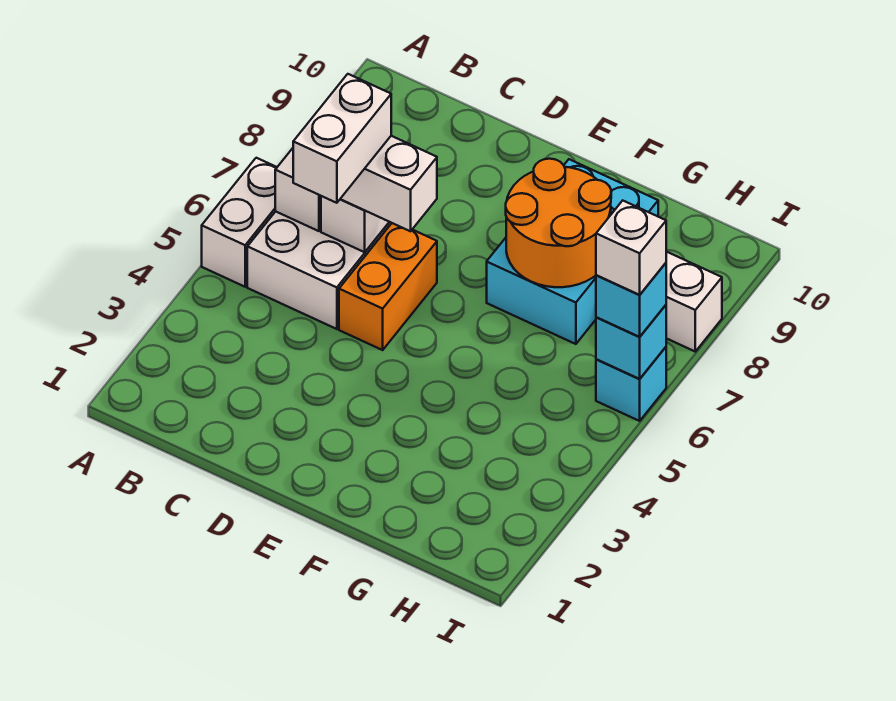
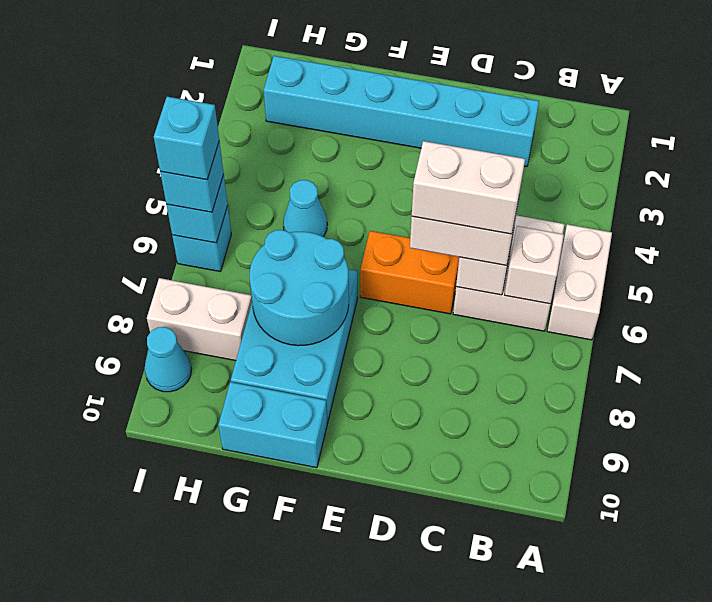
none -> cyan 1x6 brick [264,56,539,167]
white 1x2 brick [293,74,391,203] -> white 1x2 brick turned to [412,141,525,234]
orange 1x2 brick [339,223,437,350] -> orange 1x2 brick turned to [360,231,459,314]
orange 2x2 round brick [506,159,611,287] -> cyan 2x2 round brick [250,230,349,346]
none -> cyan 1x2 brick [218,382,327,468]
none -> cyan 1x1 cone [283,180,327,237]
white 1x1 brick [596,201,666,295] -> cyan 1x1 brick [154,97,219,180]
none -> cyan 1x1 cone [144,327,192,392]

